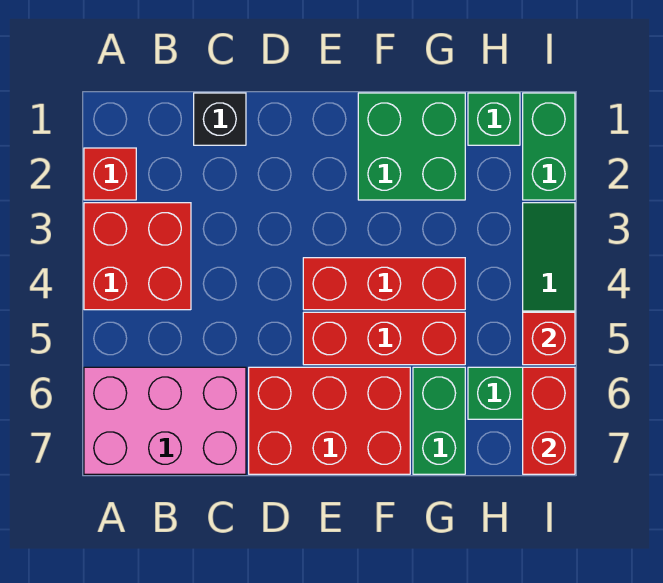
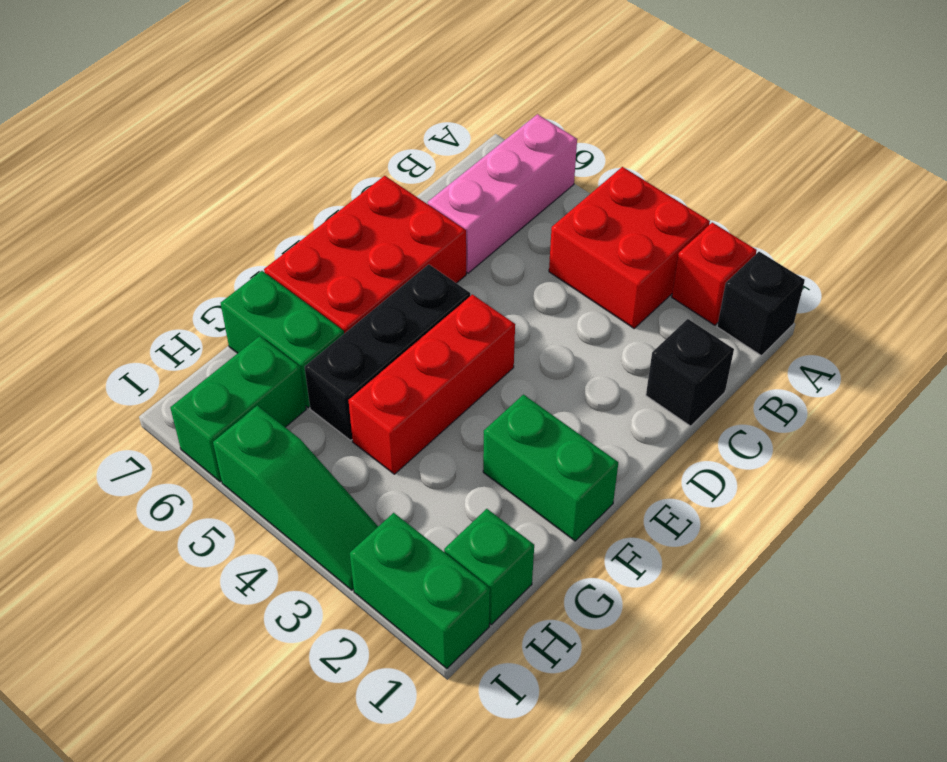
none -> black 1x1 brick [717,252,805,356]
pink 2x3 brick [84,367,246,474] -> pink 1x3 brick [428,114,577,273]
red 1x3 brick [303,312,465,365] -> black 1x3 brick [305,264,470,440]
green 2x2 brick [358,93,465,200] -> green 1x2 brick [483,395,618,541]
red 1x1 brick [523,312,575,365] -> none
red 1x2 brick [523,367,575,474] -> none

